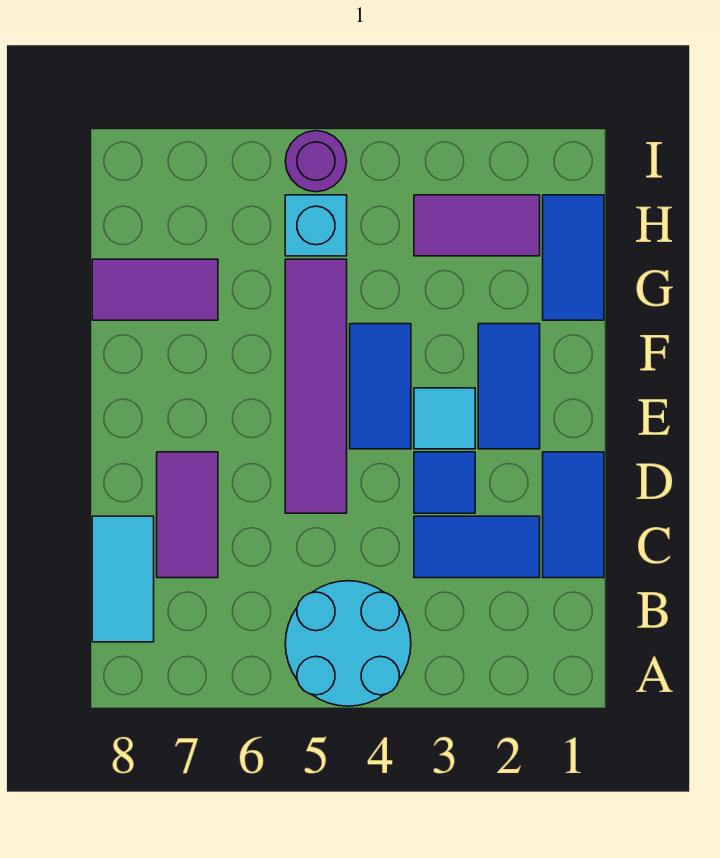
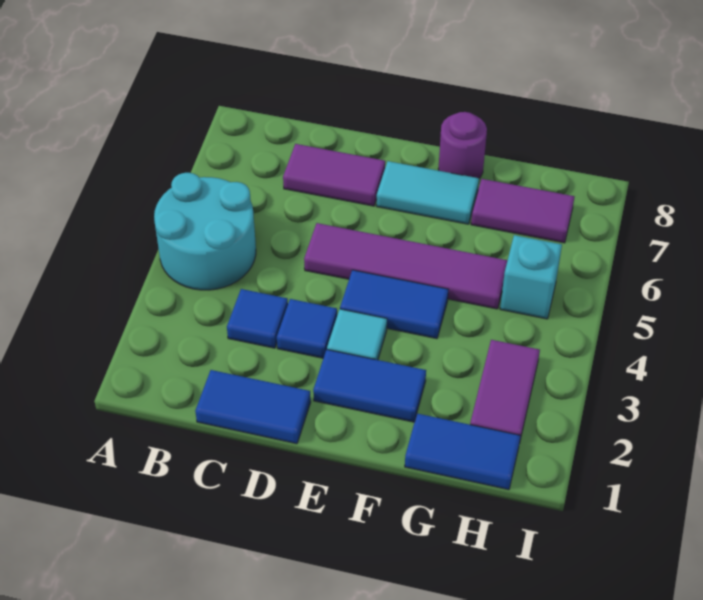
cyan 1x2 tile [92,516,154,642] -> cyan 1x2 tile moved to [376,161,479,224]
blue 1x2 tile [414,516,540,578] -> blue 1x1 tile [227,289,288,348]
purple 1x2 tile [92,259,218,320] -> purple 1x2 tile turned to [471,179,575,243]
purple 1x1 round brick [285,131,347,192] -> purple 1x1 round brick moved to [438,112,487,178]

